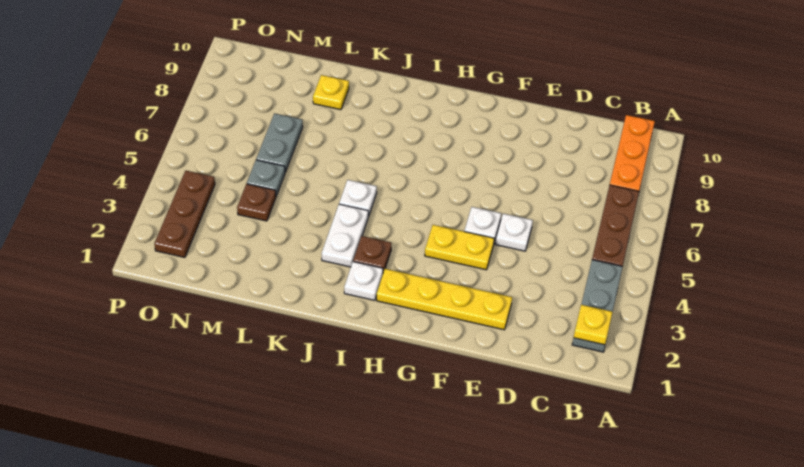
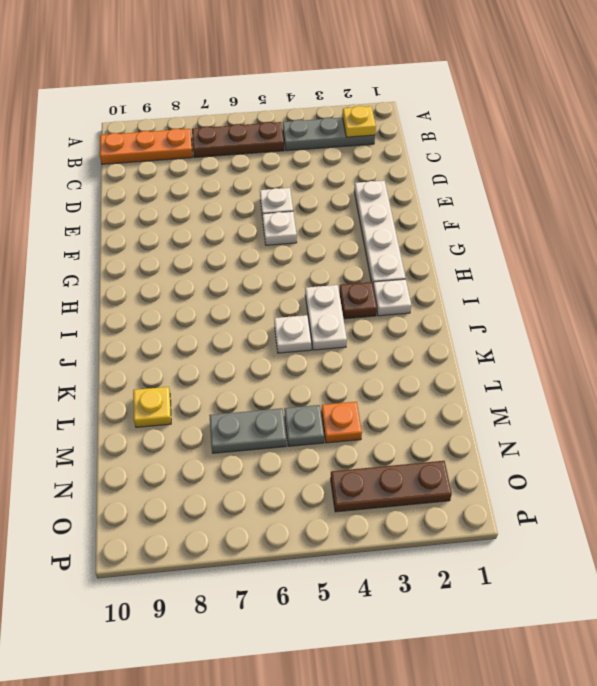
yellow 1x4 plate [377,269,512,330] -> white 1x4 plate [354,181,406,285]
yellow 1x2 plate [425,225,494,270] -> none
white 1x2 plate [322,204,368,267] -> white 1x2 plate turned to [305,285,347,350]
brown 1x1 plate [237,184,276,221] -> orange 1x1 plate [321,402,362,443]

